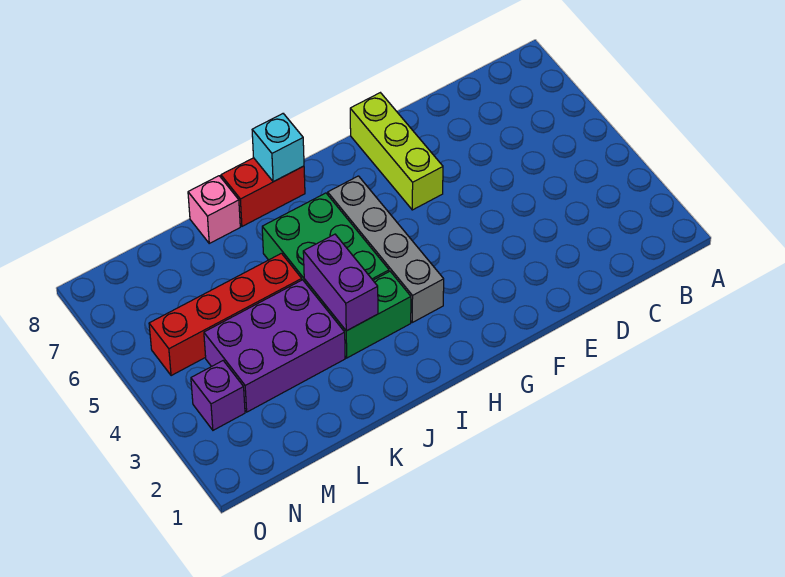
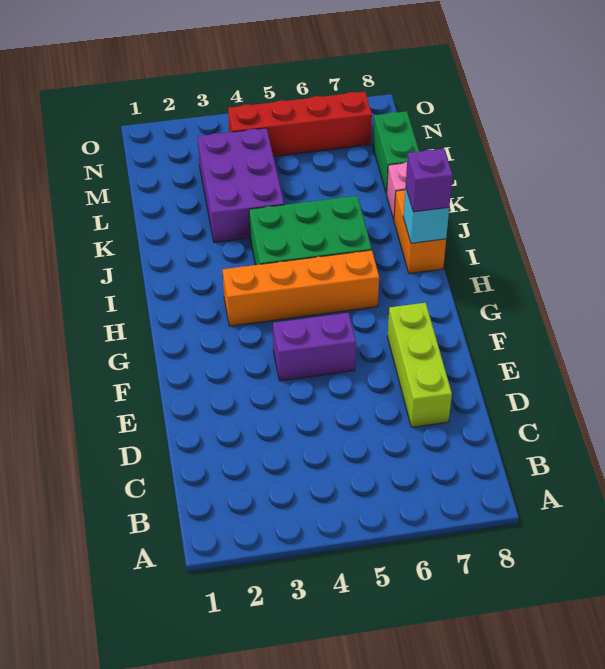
lime 1x3 brick [350,93,443,210] -> lime 1x3 brick turned to [387,303,452,427]
grey 1x4 brick [328,176,444,322] -> orange 1x4 brick [223,250,379,326]
green 1x2 brick [326,271,411,358] -> green 1x2 brick moved to [373,111,419,194]
red 1x2 brick [221,158,305,226] -> orange 1x2 brick [394,190,446,274]
purple 1x2 brick [303,234,378,331] -> purple 1x2 brick moved to [273,313,356,381]
red 1x4 brick [149,253,302,376] -> red 1x4 brick turned to [228,92,372,157]
purple 1x1 brick [191,361,245,430] -> purple 1x1 brick moved to [406,149,453,212]

